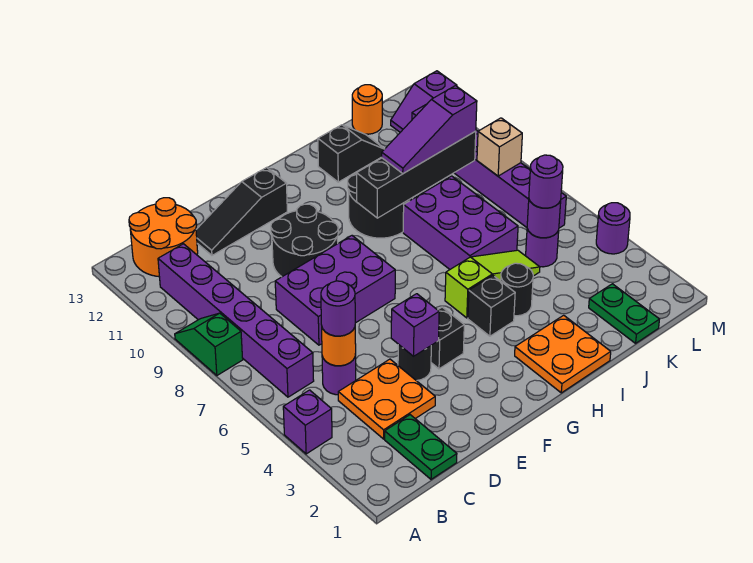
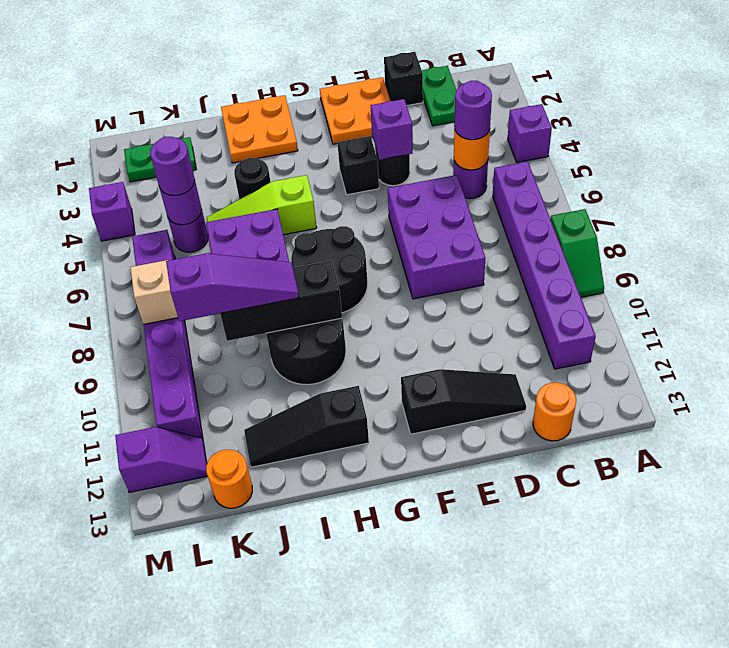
orange 2x2 round brick [129,198,198,277] -> orange 1x1 round brick [533,382,576,441]
orange 2x2 plate [338,359,435,439] -> orange 2x2 plate moved to [320,77,390,144]
purple 2x3 brick [275,236,395,345] -> purple 2x3 brick turned to [388,175,486,299]
black 2x2 round brick [271,204,338,277] -> black 2x2 round brick moved to [291,226,368,313]
black 1x1 brick [468,276,515,336] -> black 1x1 brick moved to [384,52,423,105]
black 1x4 brick [356,131,476,218] -> black 1x3 brick [220,260,342,341]
black 1x2 slope [318,125,384,182] -> black 1x3 slope [244,386,369,467]
green 1x2 plate [589,284,660,343] -> green 1x2 plate turned to [124,137,196,182]
purple 1x1 round brick [596,203,630,254] -> purple 1x1 brick [89,182,135,241]

